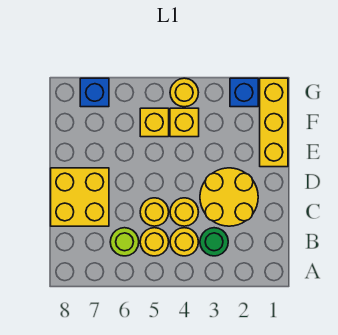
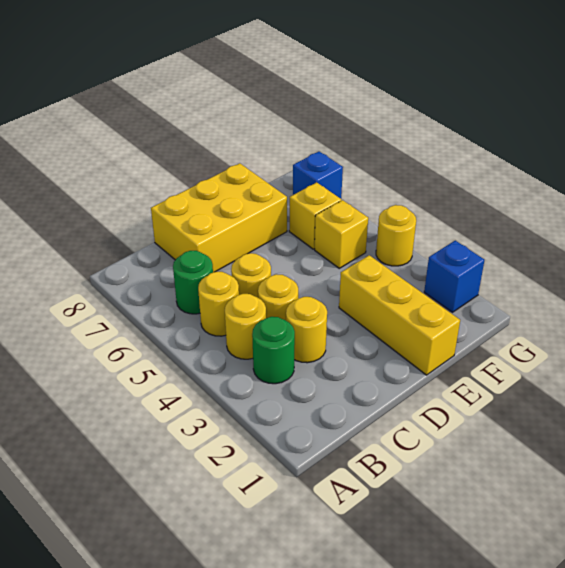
lime 1x1 round brick [110,228,139,256] -> green 1x1 round brick [173,251,213,314]
yellow 2x2 round brick [200,168,258,226] -> yellow 1x1 round brick [286,297,327,363]
yellow 2x2 brick [51,168,109,226] -> yellow 2x3 brick [151,163,287,272]
yellow 1x3 brick [260,78,288,167] -> yellow 1x3 brick turned to [339,255,460,375]
yellow 1x1 brick [170,108,199,137] -> yellow 1x1 brick moved to [289,182,341,249]

